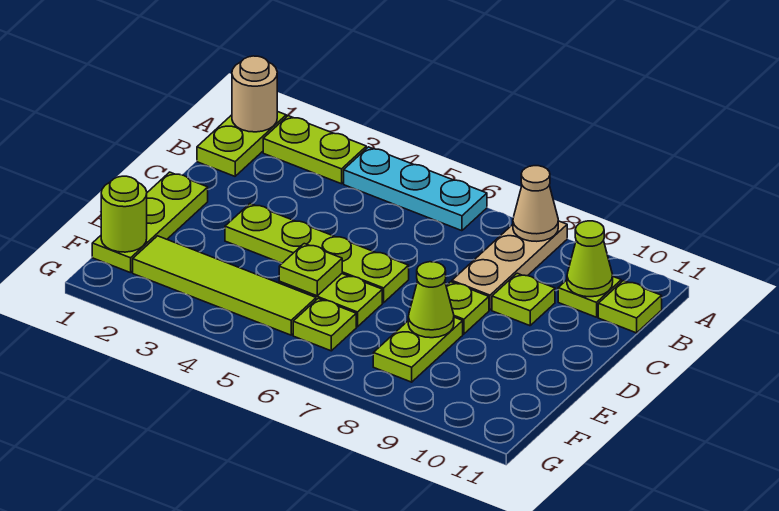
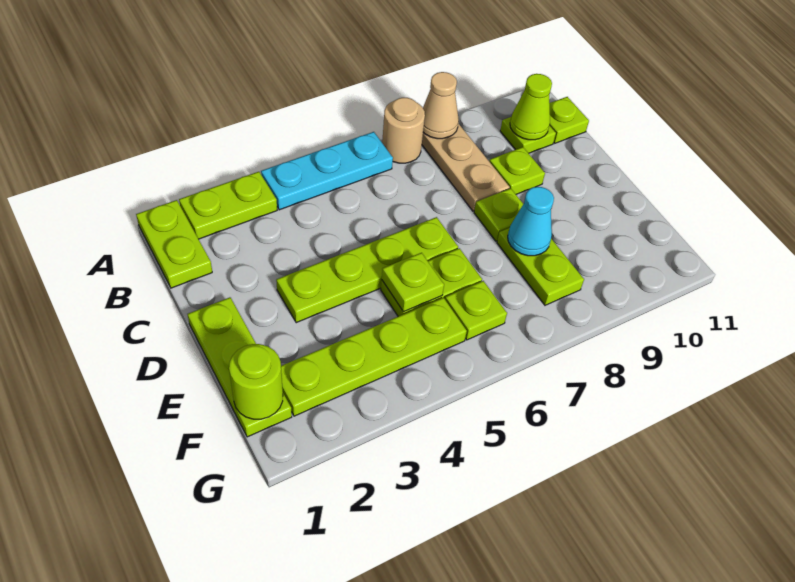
tan 1x1 round brick [232,56,277,132] -> tan 1x1 round brick moved to [382,98,425,163]
lime 1x1 cone [408,262,454,338] -> cyan 1x1 cone [508,187,554,256]
lime 1x4 tile [133,236,316,335] -> lime 1x4 plate [281,298,467,416]

